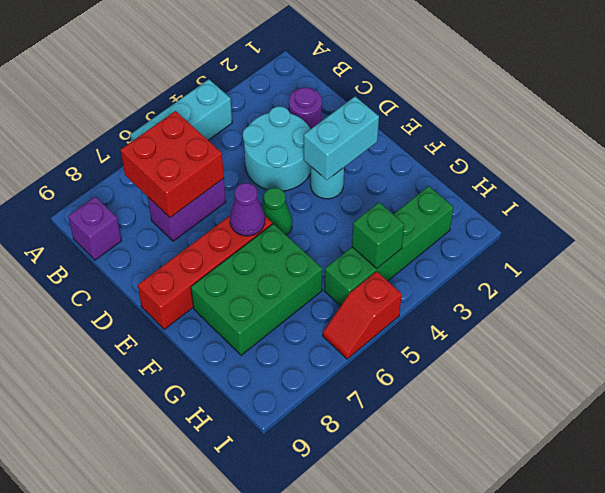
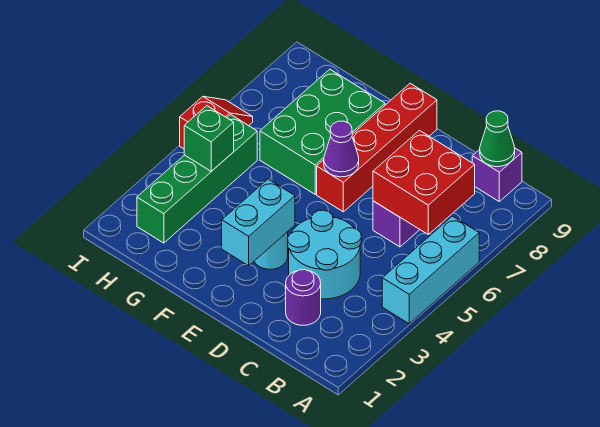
green 1x1 cone [262,188,292,235] -> green 1x1 cone moved to [480,111,515,167]

